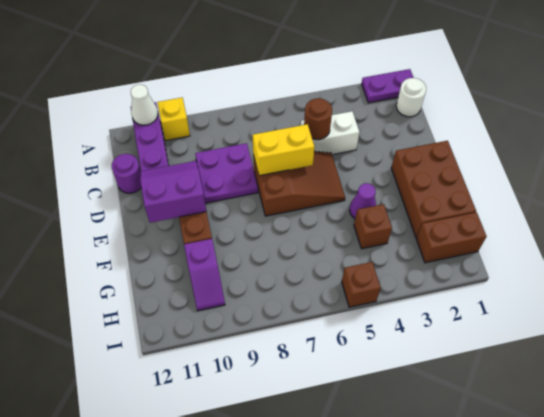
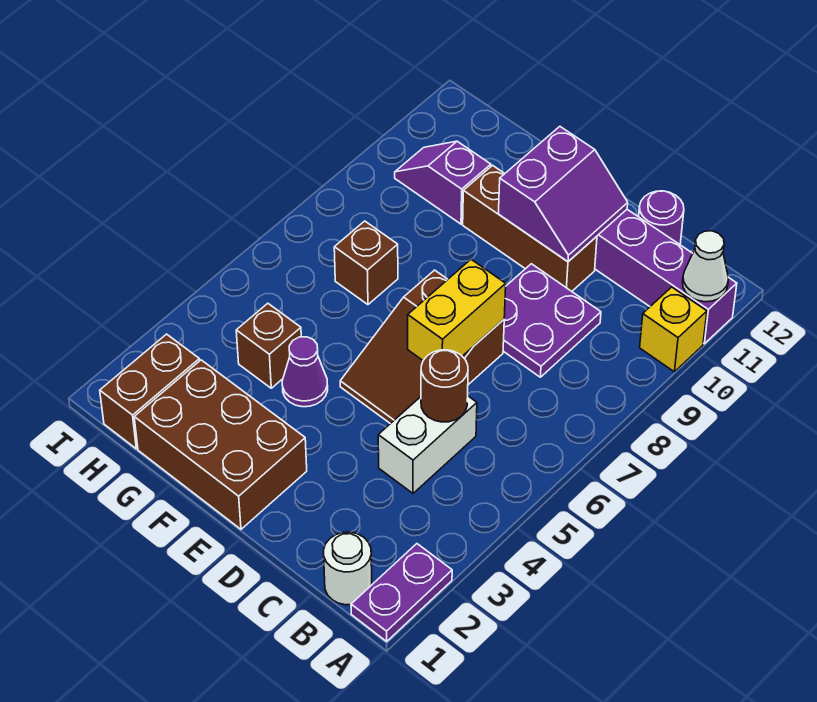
brown 1x1 brick [342,262,381,307] -> brown 1x1 brick moved to [334,221,398,305]

